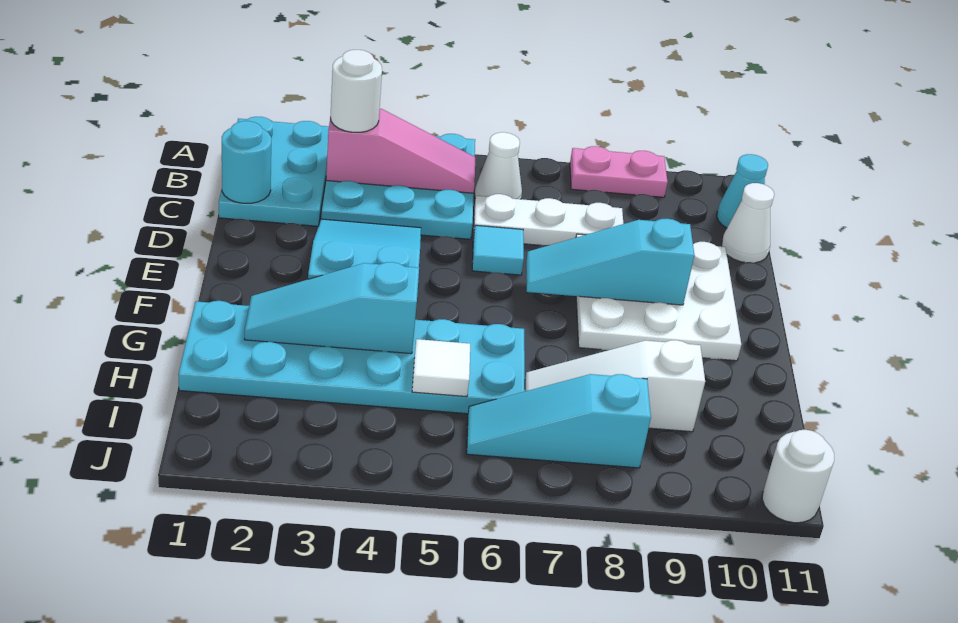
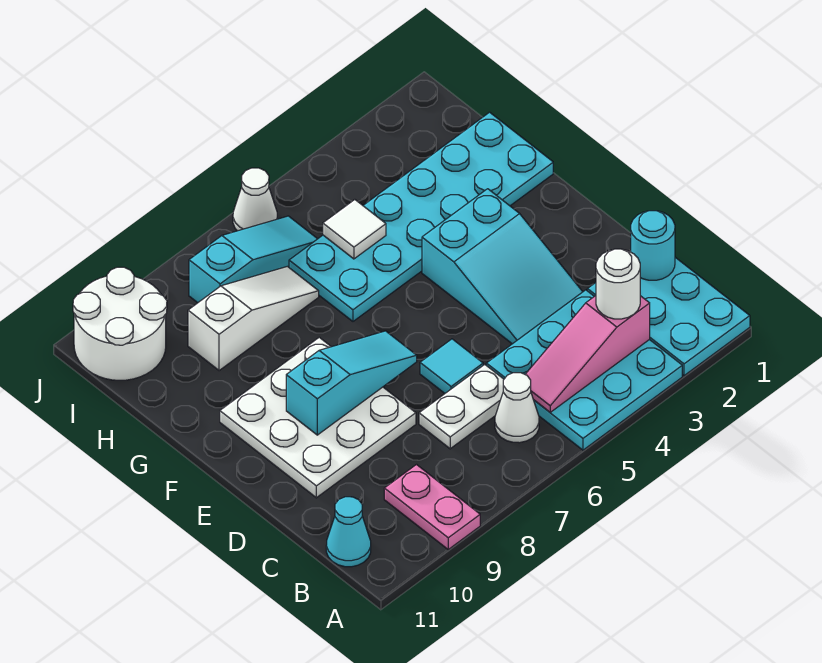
pink 1x2 plate [570,146,668,197] -> pink 1x2 plate turned to [384,465,480,549]
white 1x3 plate [473,194,623,245] -> white 1x2 plate [419,364,504,449]
white 1x1 cone [722,183,774,263] -> white 1x1 cone moved to [233,168,277,231]
cyan 1x3 slope [244,262,419,354] -> none
white 1x1 round brick [762,430,834,523] -> white 2x2 round brick [73,267,167,380]

